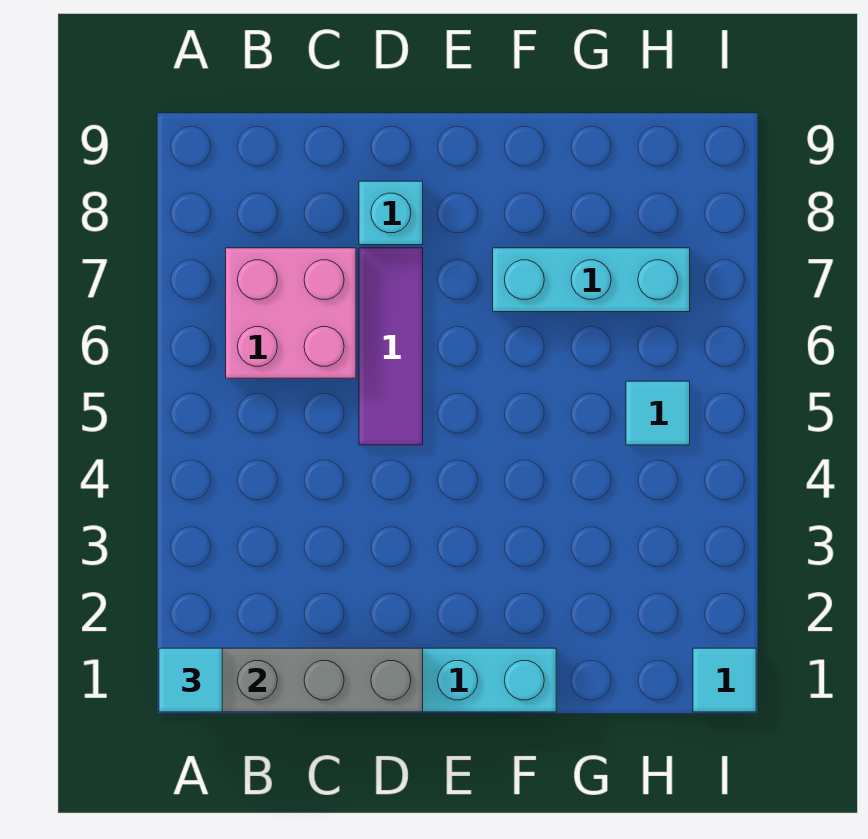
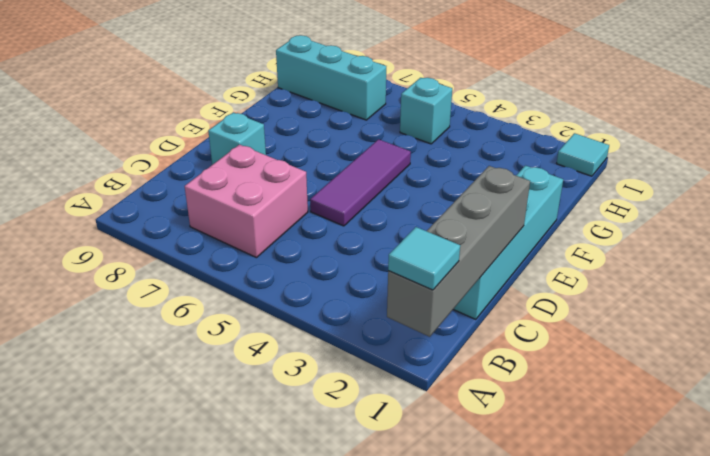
purple 1x3 tile [359,248,423,445] -> purple 1x3 tile turned to [310,139,411,226]
cyan 1x3 brick [493,248,690,312] -> cyan 1x3 brick turned to [276,35,386,120]
cyan 1x1 tile [626,381,690,445] -> cyan 1x1 brick [400,78,452,144]

